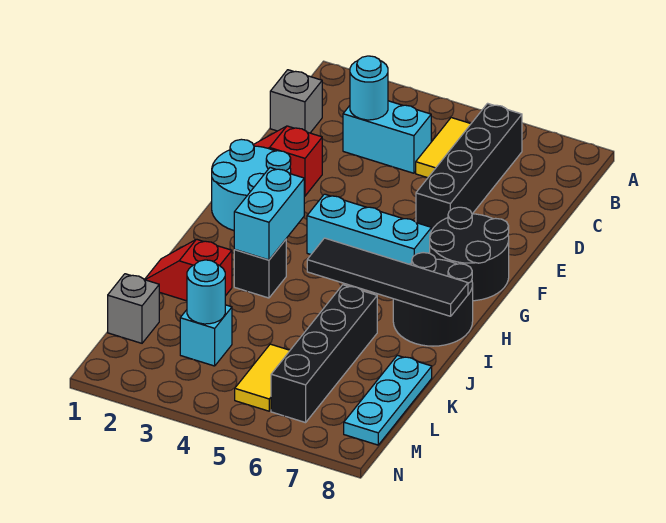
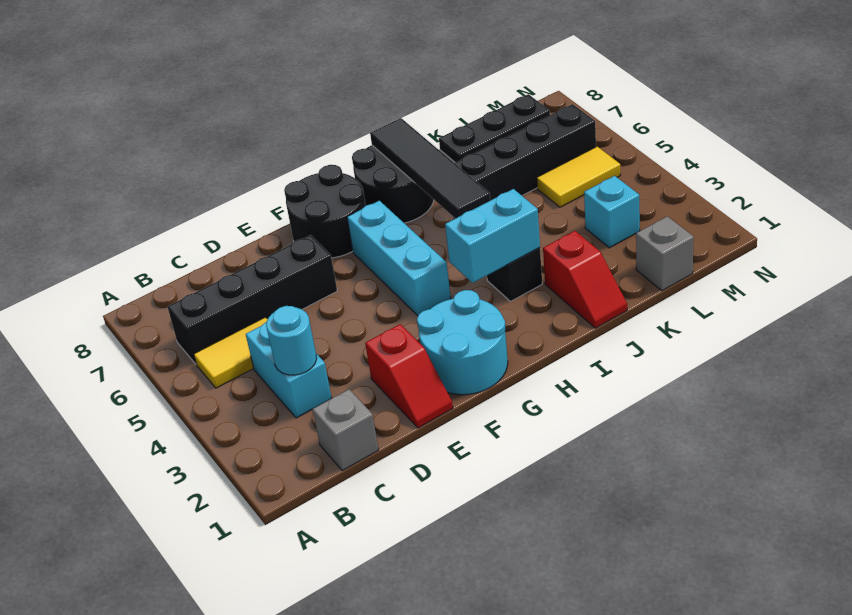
cyan 1x3 plate [344,355,432,445] -> black 1x3 plate [439,94,550,163]
cyan 1x1 round brick [187,260,225,324] -> none

